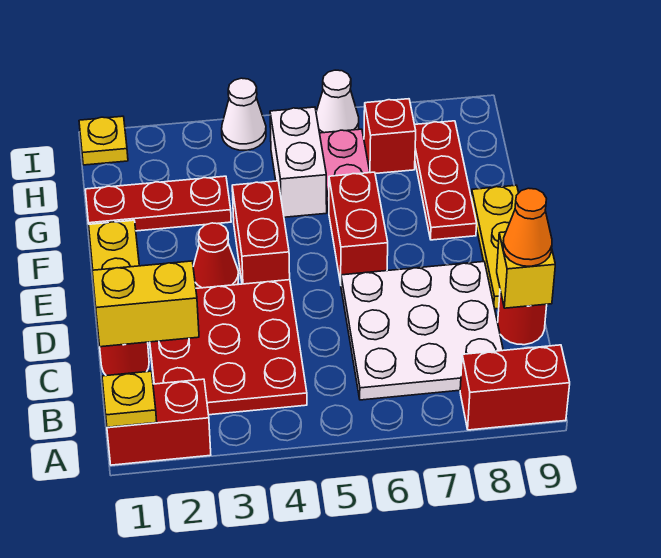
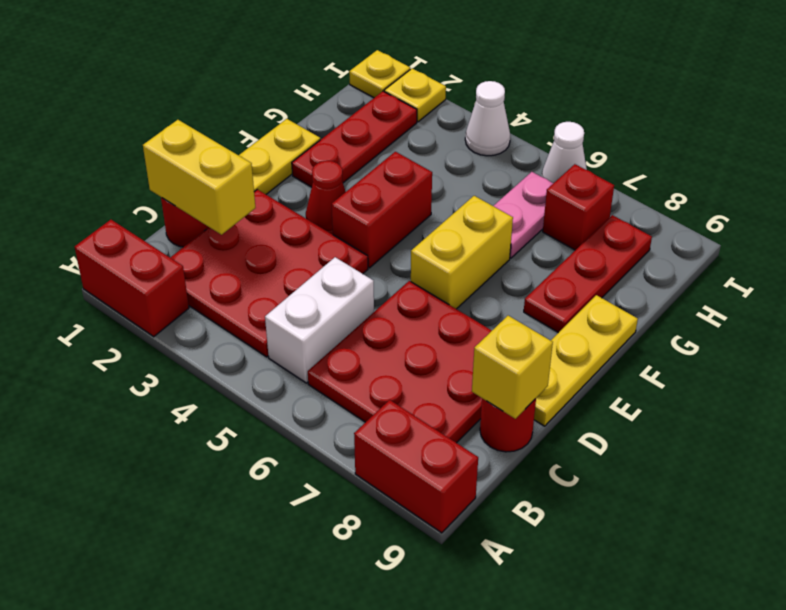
yellow 1x1 plate [102,371,157,427] -> yellow 1x1 plate moved to [384,68,446,122]
white 3x3 plate [341,262,503,400] -> red 3x3 plate [308,281,492,443]
orange 1x1 cone [503,188,552,266] -> none
red 1x2 brick [329,172,388,284] -> yellow 1x2 brick [411,196,513,309]
red 1x3 plate [85,176,231,231] -> red 1x3 plate turned to [292,91,417,187]
white 1x2 brick [270,107,327,217] -> white 1x2 brick moved to [265,257,374,383]

